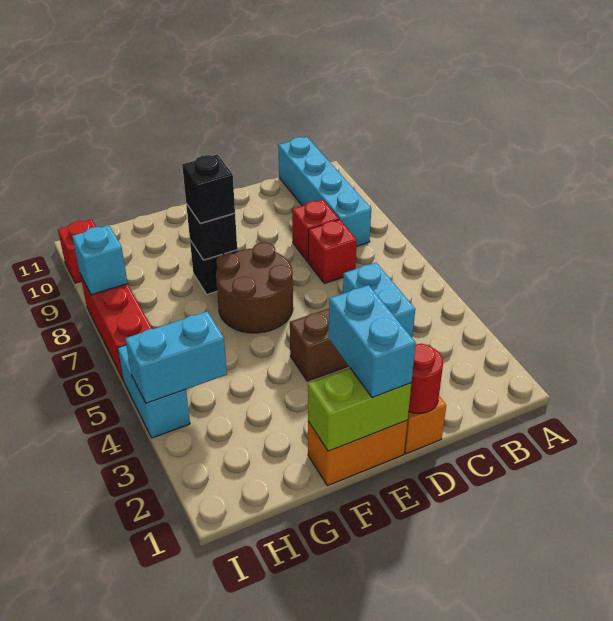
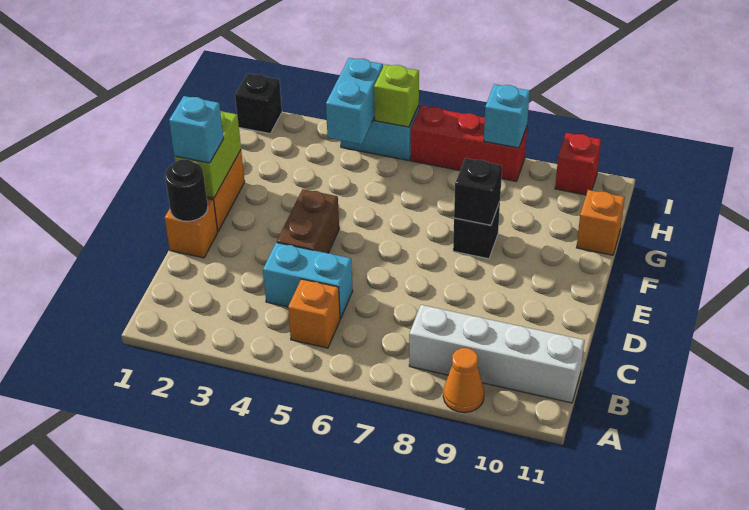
none -> orange 1x1 cone [443,348,484,413]
none -> orange 1x1 brick [288,279,340,348]
cyan 1x4 brick [278,137,371,246] -> white 1x4 brick [409,305,585,403]
red 1x1 brick [308,220,357,284] -> none
red 1x1 brick [292,200,339,262] -> none
red 1x1 round brick [408,344,443,413] -> black 1x1 round brick [165,159,208,221]
cyan 1x2 brick [329,285,416,398] -> cyan 1x1 brick [169,96,223,163]
brown 2x2 round brick [216,242,293,333] -> none
black 1x1 brick [182,155,235,223] -> black 1x1 brick moved to [235,73,282,134]
none -> orange 1x1 brick [577,190,625,255]
none -> lime 1x1 brick [374,64,419,127]

